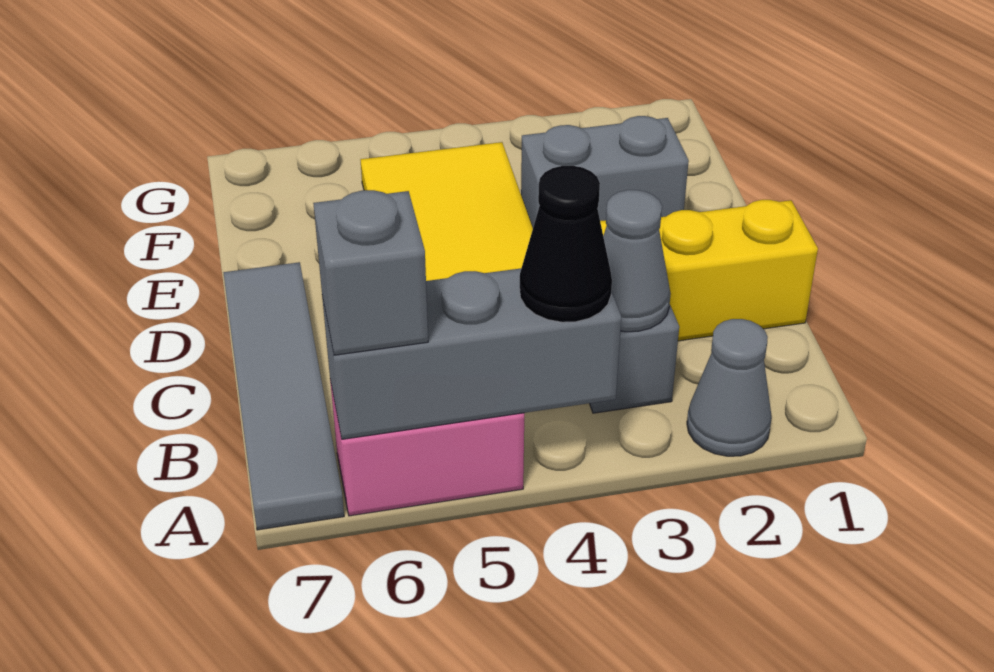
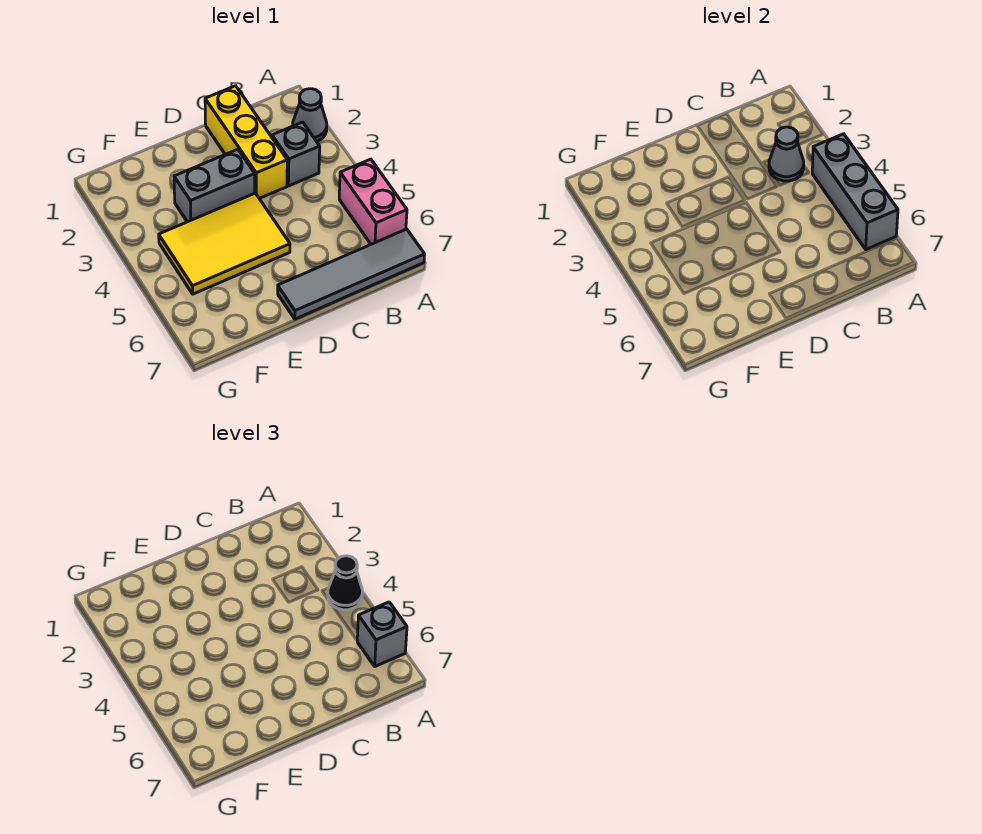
grey 1x2 brick [521,116,689,227] -> grey 1x2 brick turned to [174,149,255,222]

